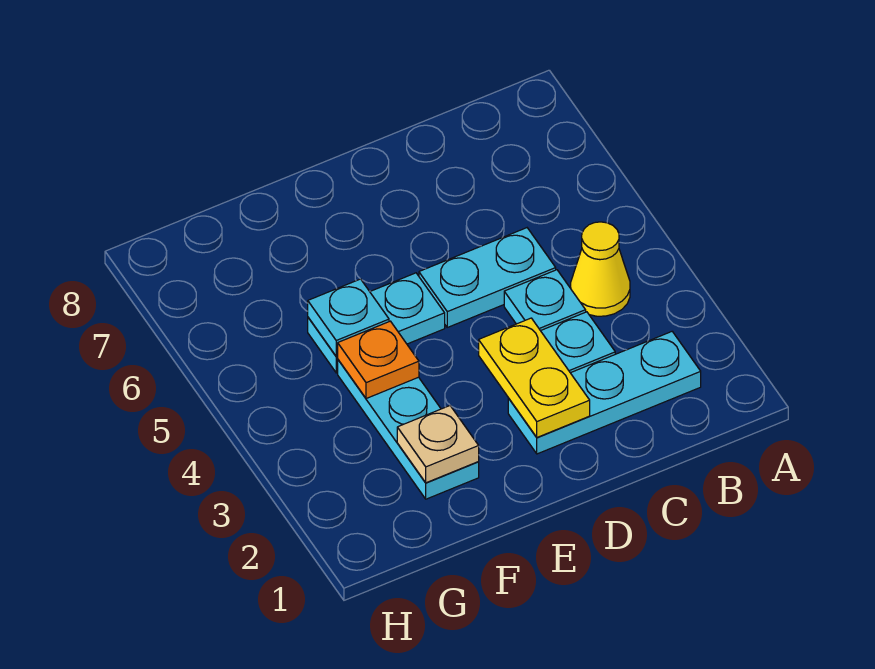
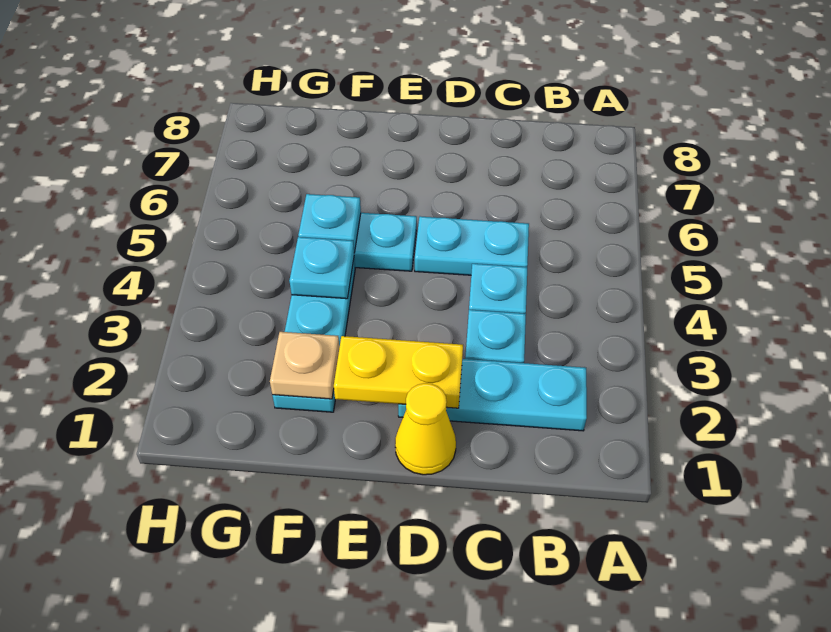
yellow 1x1 cone [571,222,630,316] -> yellow 1x1 cone moved to [395,383,456,475]
yellow 1x2 plate [479,318,590,437] -> yellow 1x2 plate turned to [334,336,463,408]
orange 1x1 plate [338,321,419,399] -> cyan 1x1 plate [289,237,354,299]

